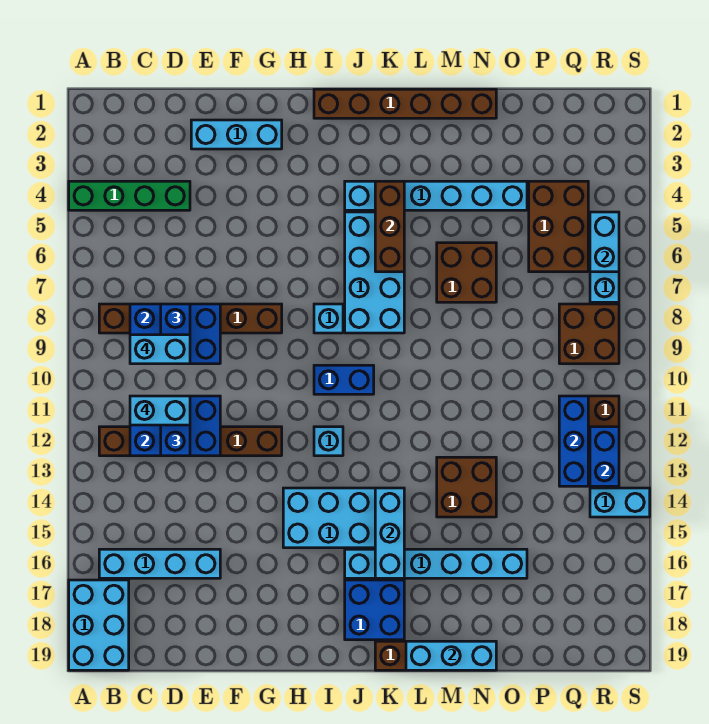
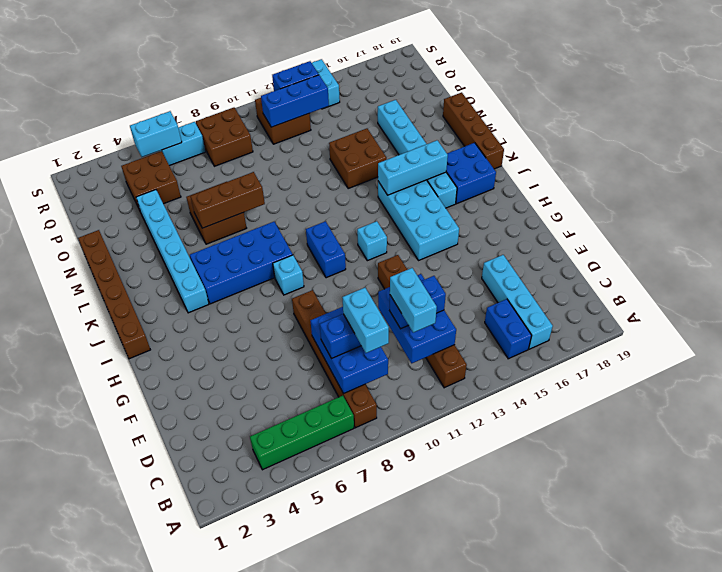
green 1x4 brick [69,181,190,210] -> green 1x4 brick turned to [250,396,354,470]
cyan 2x3 brick [69,580,129,670] -> none
none -> blue 1x2 brick [485,299,532,359]
cyan 1x3 brick [191,120,282,149] -> none
cyan 2x4 brick [345,212,404,333] -> blue 2x4 brick [190,222,293,304]
brown 1x3 brick [375,181,404,272] -> brown 1x3 brick moved to [190,172,265,228]
cyan 1x3 brick [406,641,496,670] -> none
brown 2x3 brick [529,181,588,272] -> brown 2x2 brick [121,151,181,210]

